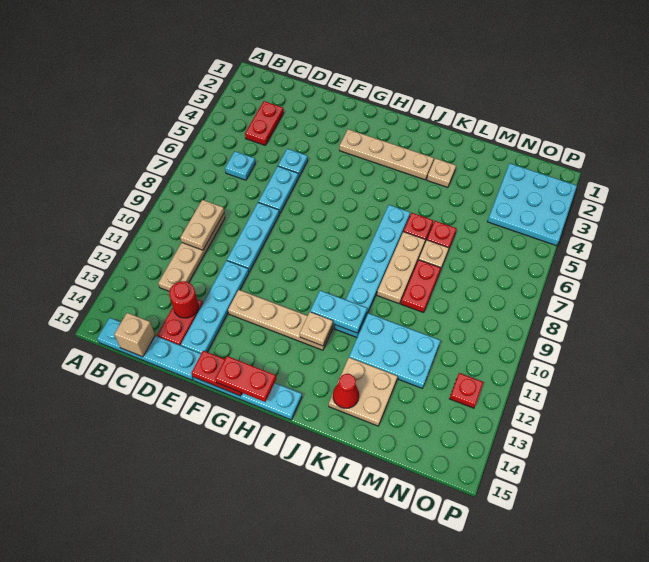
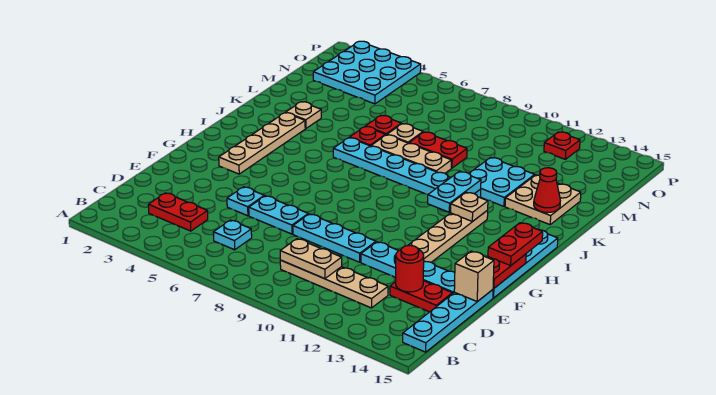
tan 1x1 brick [114,313,155,357] -> tan 1x1 brick moved to [454,251,494,302]
cyan 2x3 plate [349,313,441,388] -> cyan 2x2 plate [469,158,535,206]

